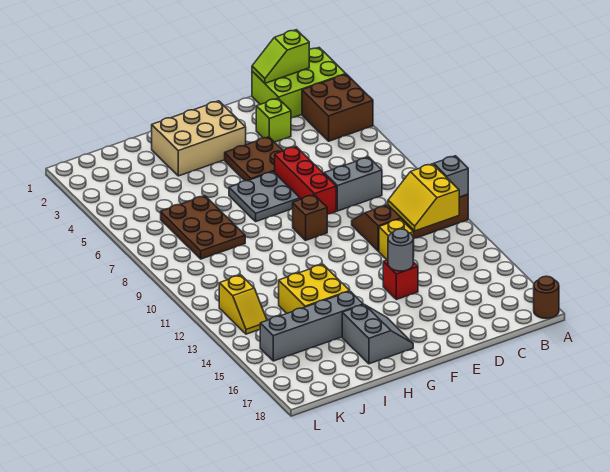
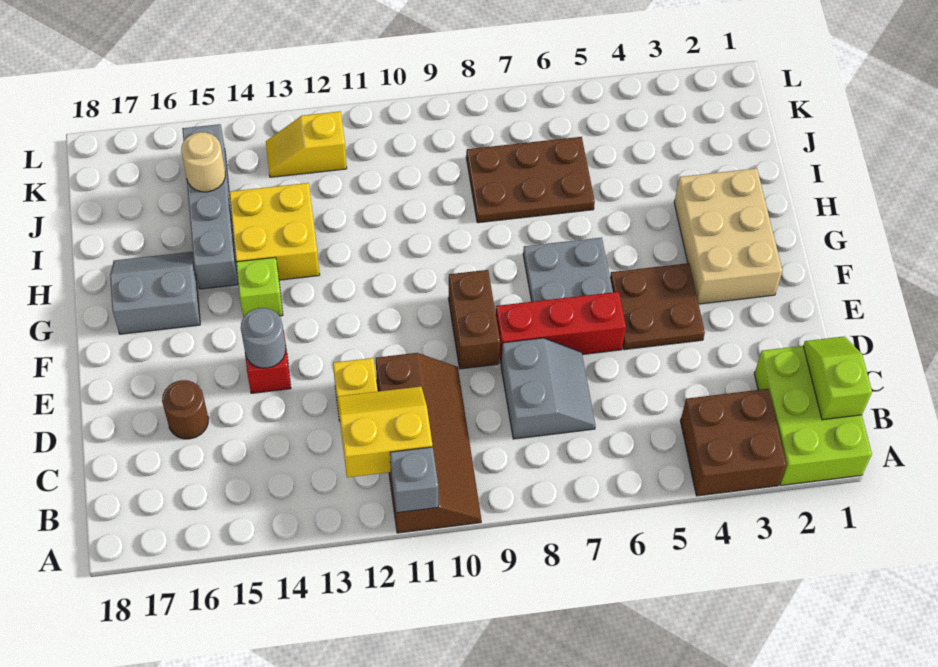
brown 1x1 round brick [534,276,559,318] -> brown 1x1 round brick moved to [162,380,209,439]
lime 1x1 brick [256,98,291,142] -> lime 1x1 brick moved to [236,257,283,317]
brown 1x1 brick [293,195,327,240] -> brown 1x2 brick [448,270,500,369]
grey 2x2 slope [342,305,413,364] -> grey 2x2 slope turned to [110,252,200,334]
none -> tan 1x1 round brick [181,132,225,192]

